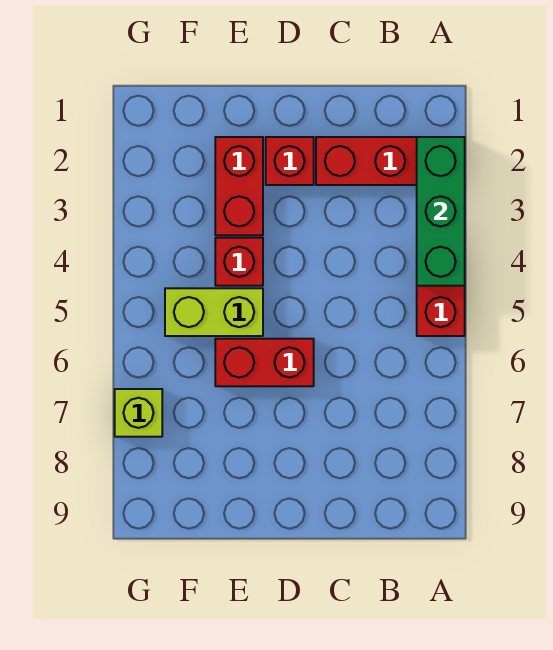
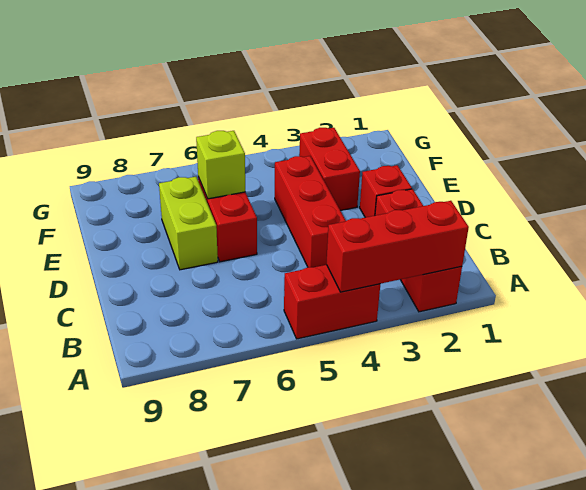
green 1x3 brick [417,137,465,286] -> red 1x3 brick [326,201,469,292]
red 1x2 brick [215,137,263,235] -> red 1x2 brick turned to [299,128,360,211]
red 1x1 brick [215,238,263,286] -> red 1x3 brick [275,156,346,267]
lime 1x2 brick [165,288,263,336] -> lime 1x2 brick moved to [159,177,218,270]
lime 1x1 brick [115,389,162,437] -> lime 1x1 brick moved to [196,131,245,199]

